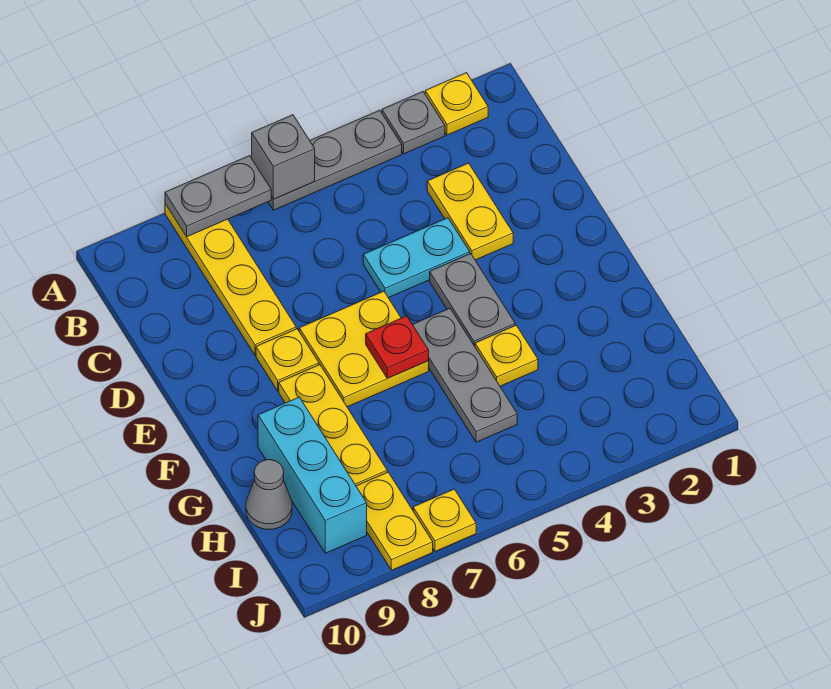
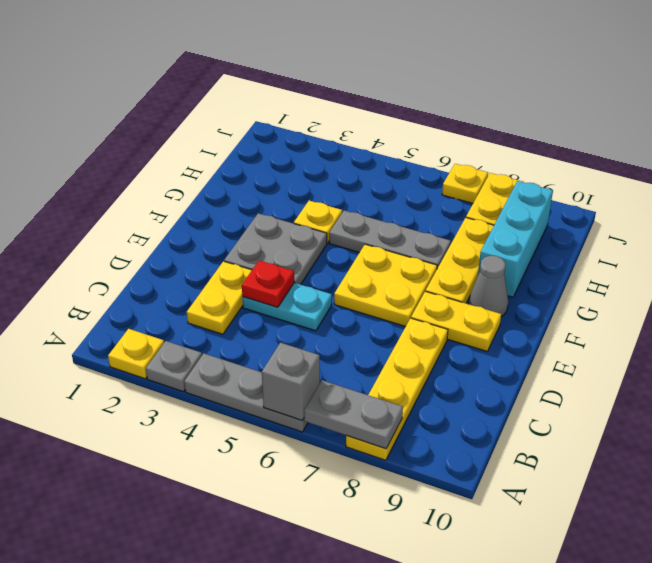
grey 1x2 plate [430,254,515,346] -> grey 2x2 plate [224,213,327,285]
yellow 1x1 plate [256,329,319,391] -> yellow 1x2 plate [411,291,501,351]
grey 1x3 plate [413,308,517,442] -> grey 1x3 plate turned to [329,210,451,269]
red 1x1 plate [366,316,429,378] -> red 1x1 plate moved to [242,260,294,307]
grey 1x1 cone [246,460,292,529] -> grey 1x1 cone moved to [469,256,508,316]

